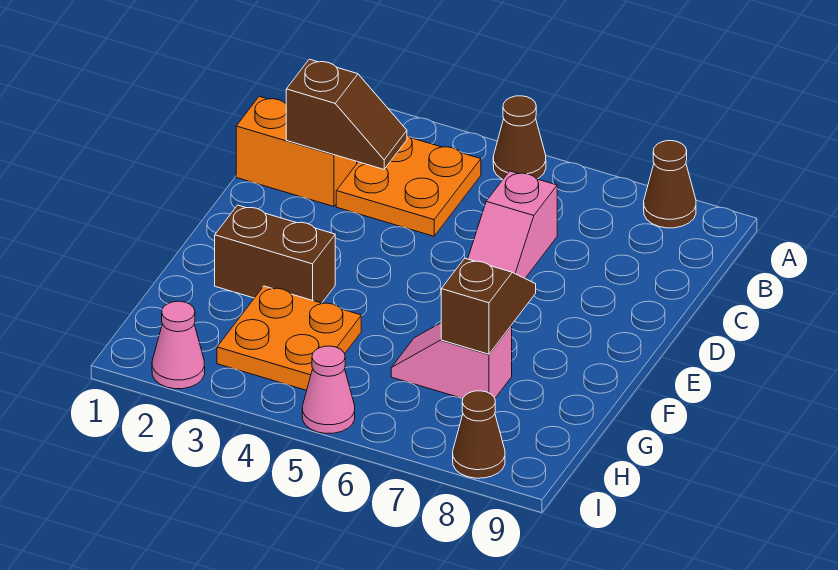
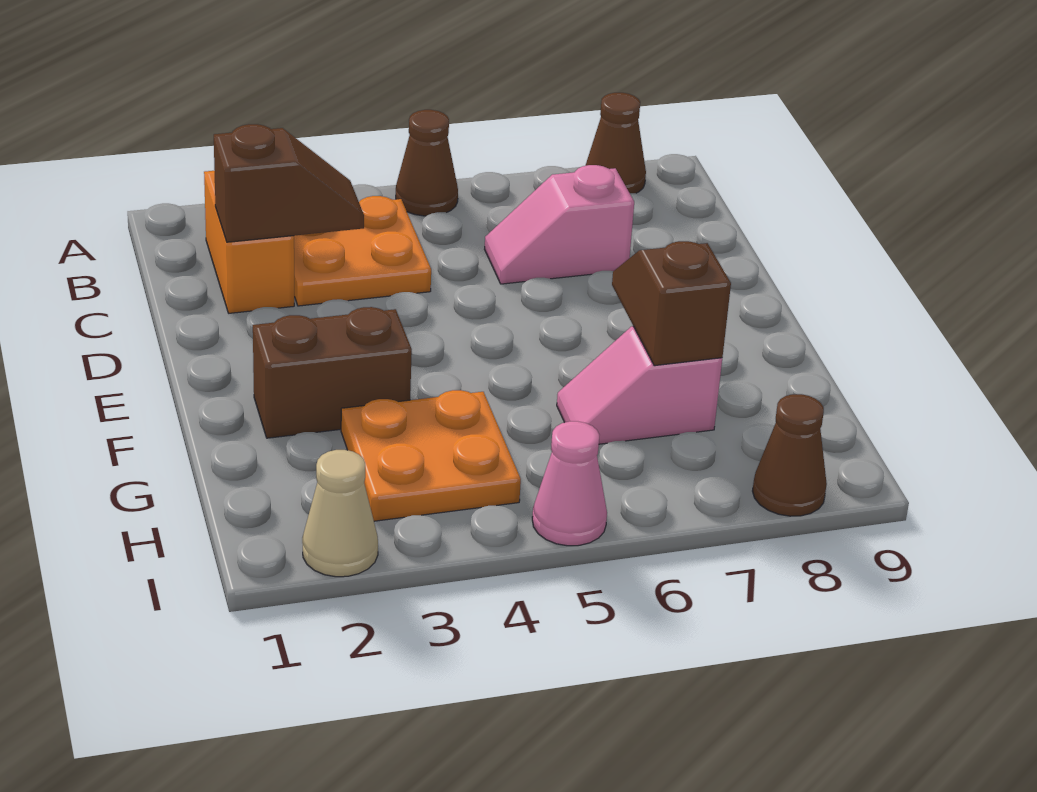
orange 1x2 brick [236,96,357,207] -> orange 1x2 brick turned to [204,171,294,313]
pink 1x2 slope [468,171,557,278] -> pink 1x2 slope turned to [485,165,634,284]
pink 1x1 cone [152,301,205,389] -> tan 1x1 cone [302,450,378,577]

